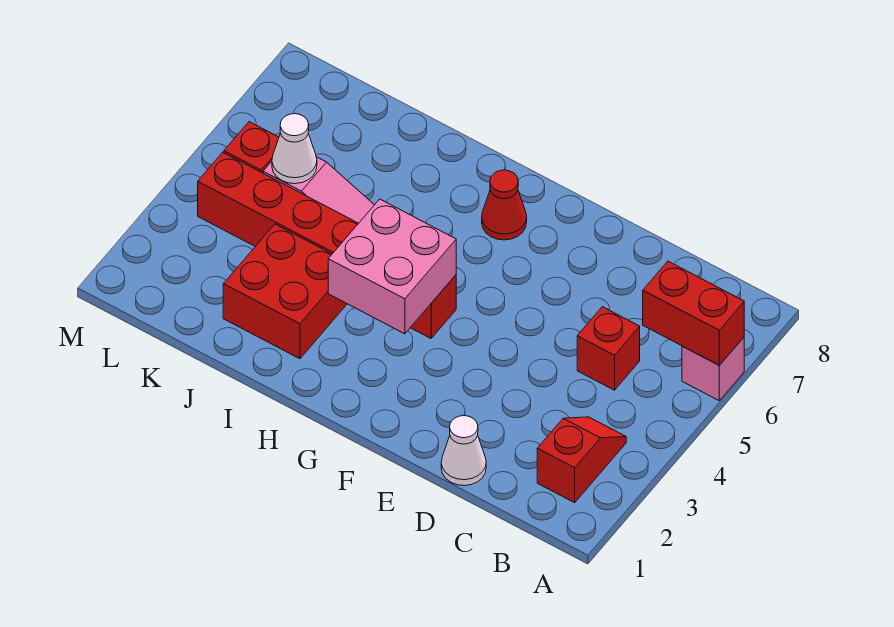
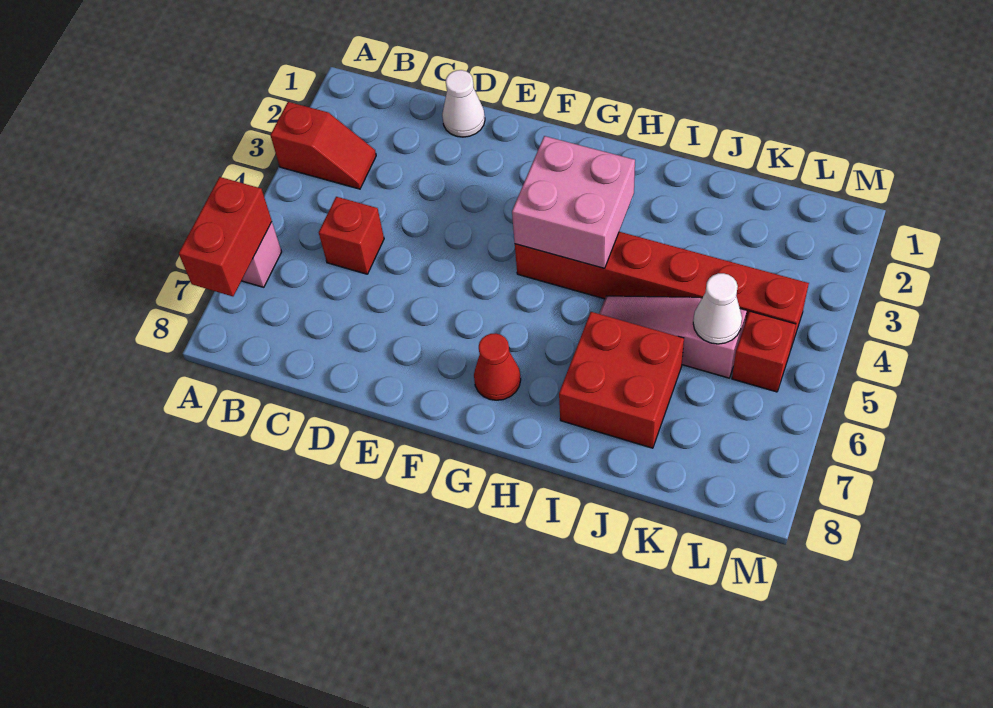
red 1x2 brick [643,261,744,365] -> red 1x2 brick turned to [179,177,272,296]
red 1x2 slope [537,417,626,503] -> red 1x2 slope turned to [270,102,376,189]
red 2x2 brick [223,224,347,359] -> red 2x2 brick moved to [559,312,684,448]

